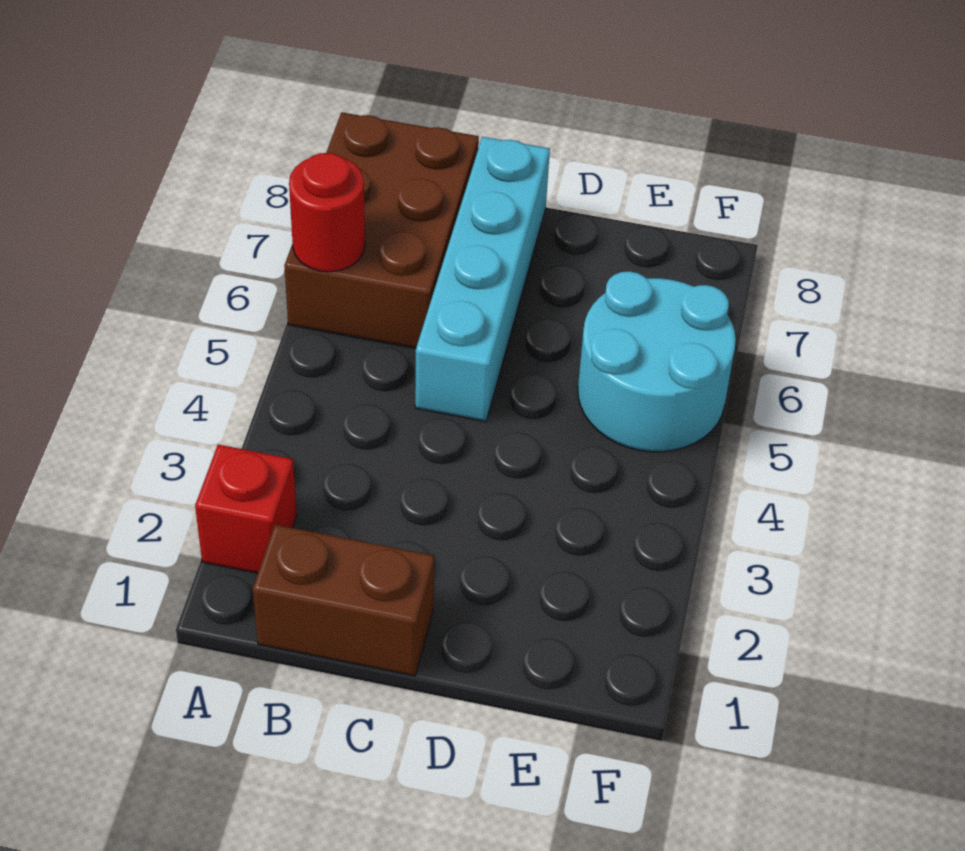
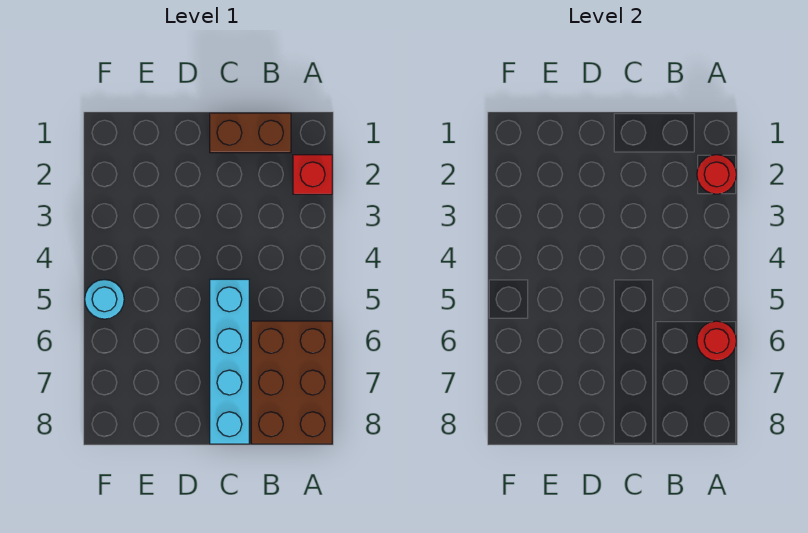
none -> red 1x1 round brick [697,155,736,194]
cyan 2x2 round brick [578,271,736,452] -> cyan 1x1 round brick [85,280,124,319]

